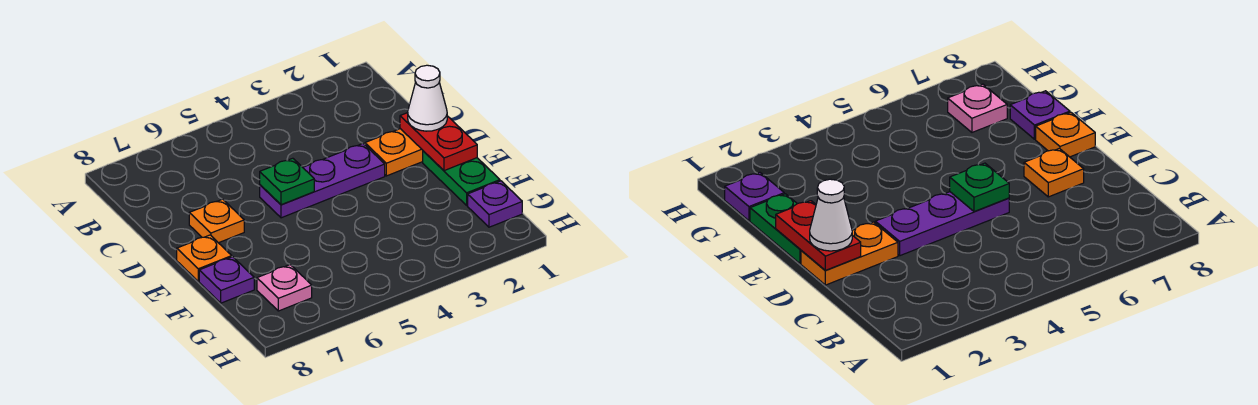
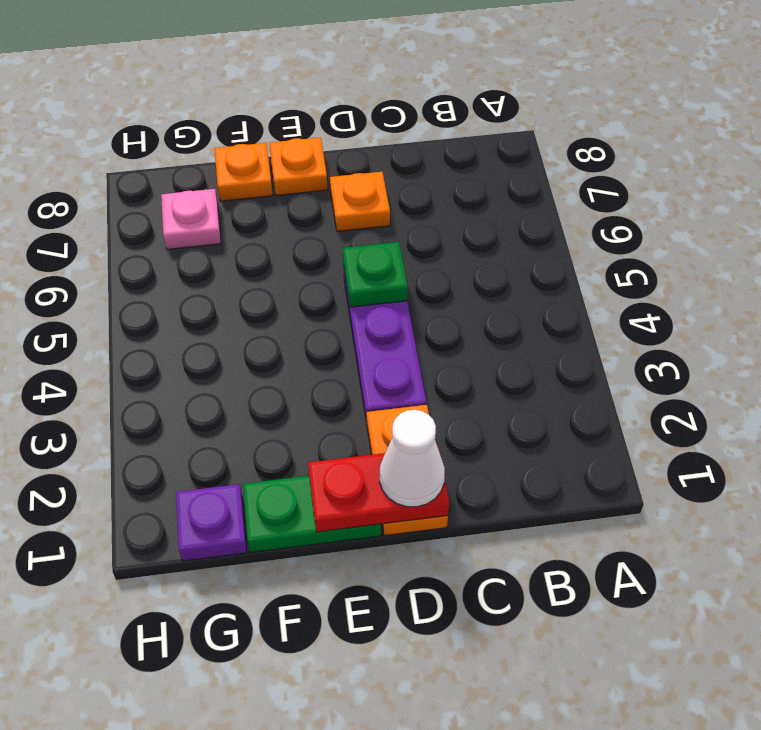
purple 1x1 plate [199,257,254,303] -> orange 1x1 plate [214,143,273,201]

